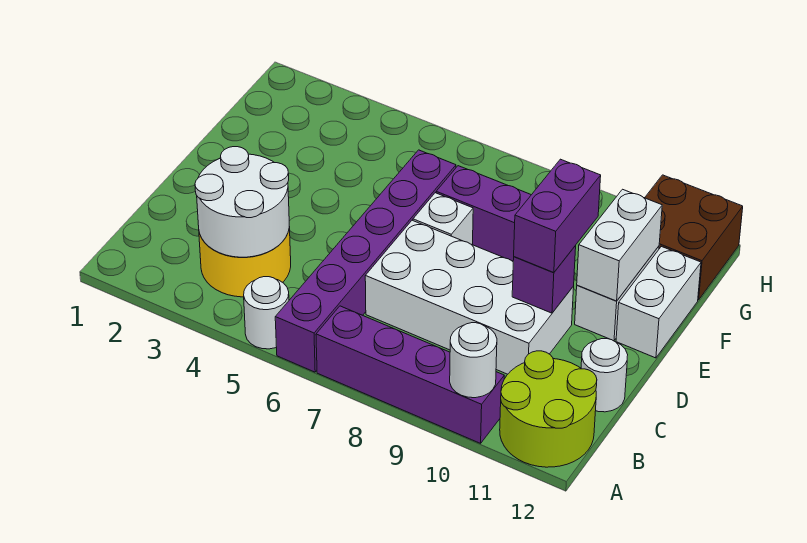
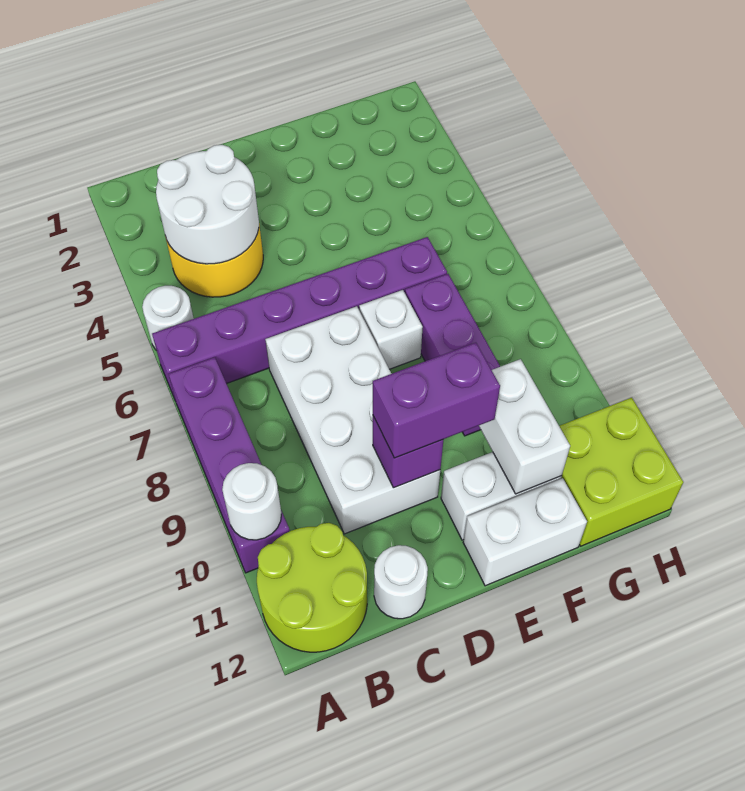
white 1x2 brick [577,189,662,301] -> white 1x2 brick turned to [479,359,570,494]
brown 2x2 brick [645,175,743,300] -> lime 2x2 brick [559,398,683,546]

